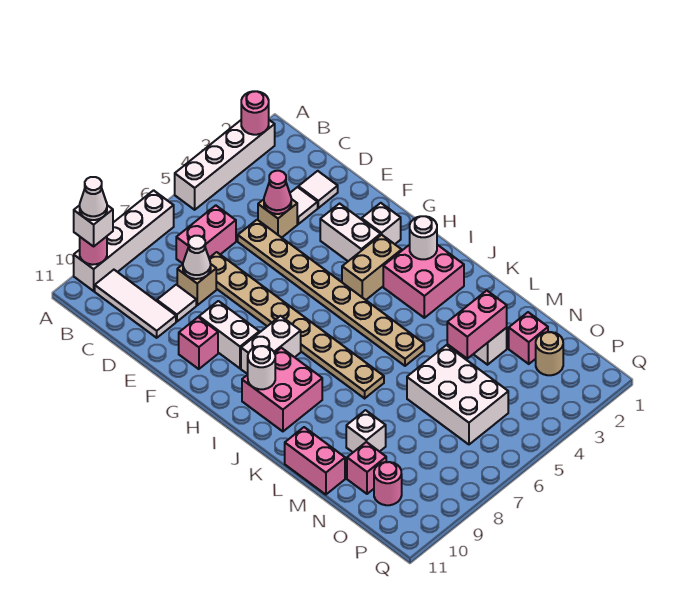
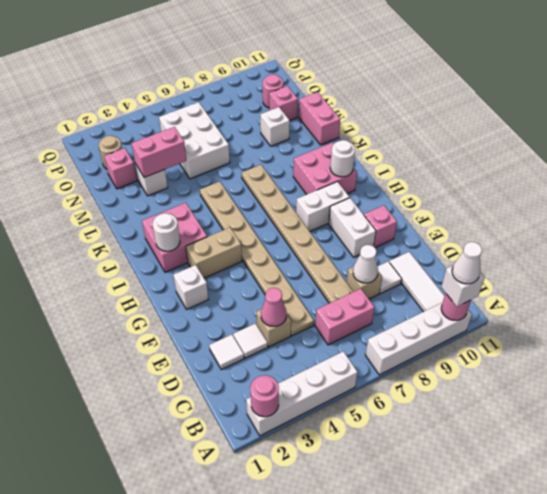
white 1x2 brick [320,204,381,261] -> none

